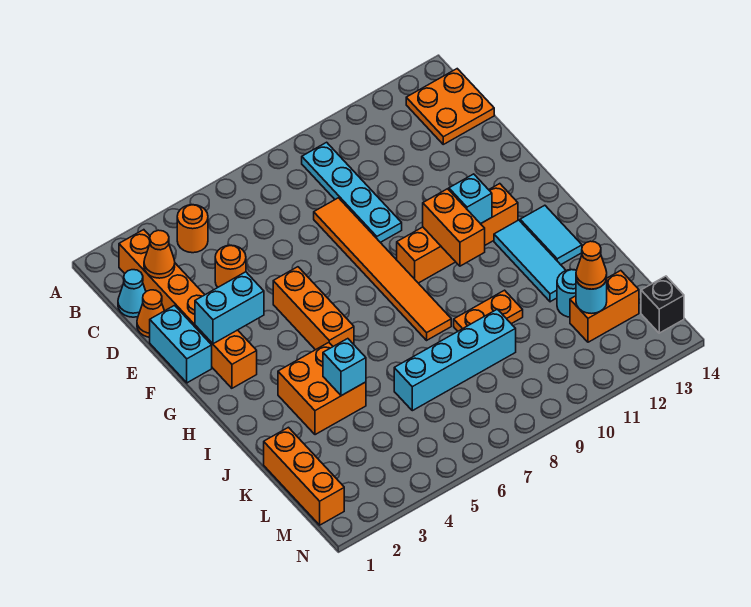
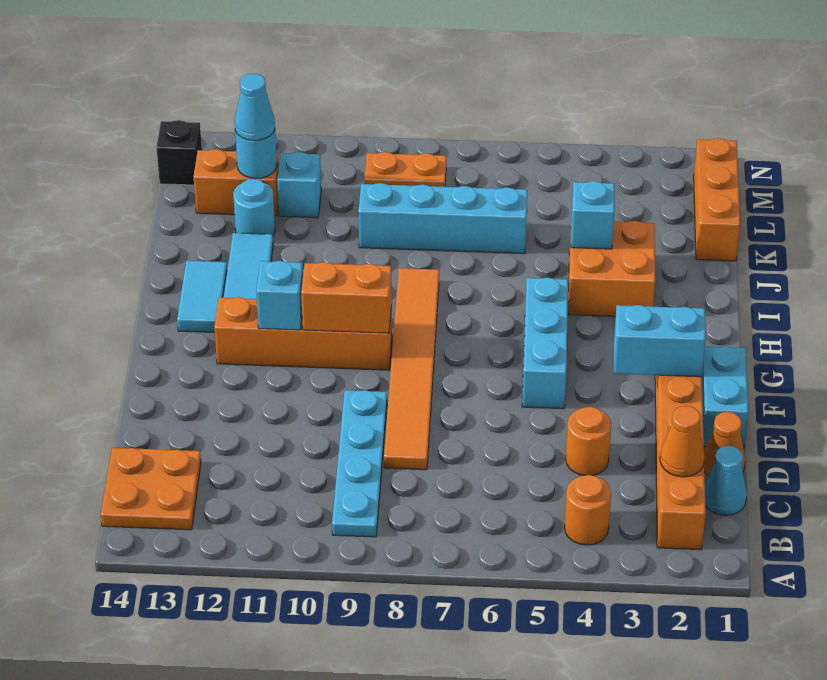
orange 1x3 brick [273,267,354,350] -> cyan 1x3 brick [522,277,568,409]
orange 1x2 brick [423,189,485,266] -> orange 1x2 brick turned to [301,262,392,333]
orange 1x2 plate [454,290,523,331] -> orange 1x2 plate moved to [364,152,447,187]
none -> cyan 1x1 brick [277,152,321,218]
orange 1x1 cone [576,241,607,289] -> cyan 1x1 cone [235,74,275,141]

